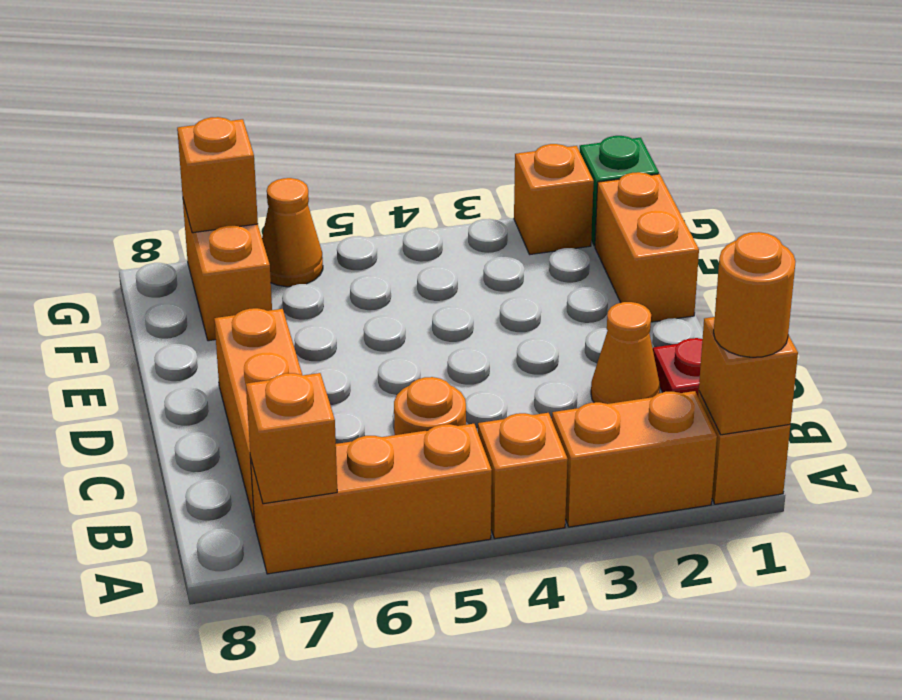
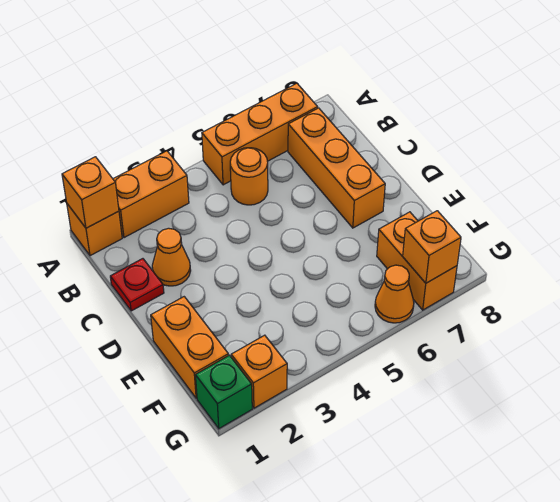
orange 1x1 round brick [714,232,796,357] -> none
orange 1x1 brick [478,413,568,539] -> none
orange 1x1 brick [246,373,337,504] -> none

